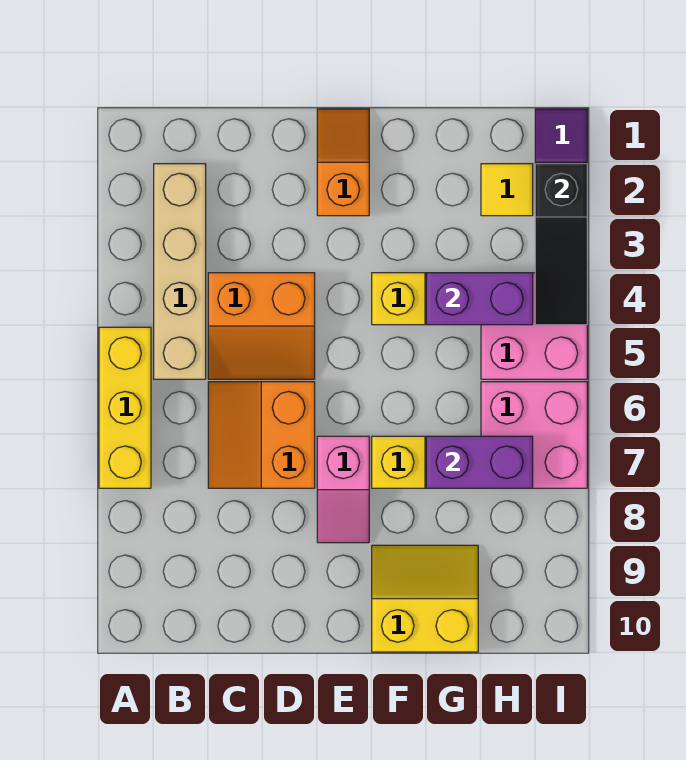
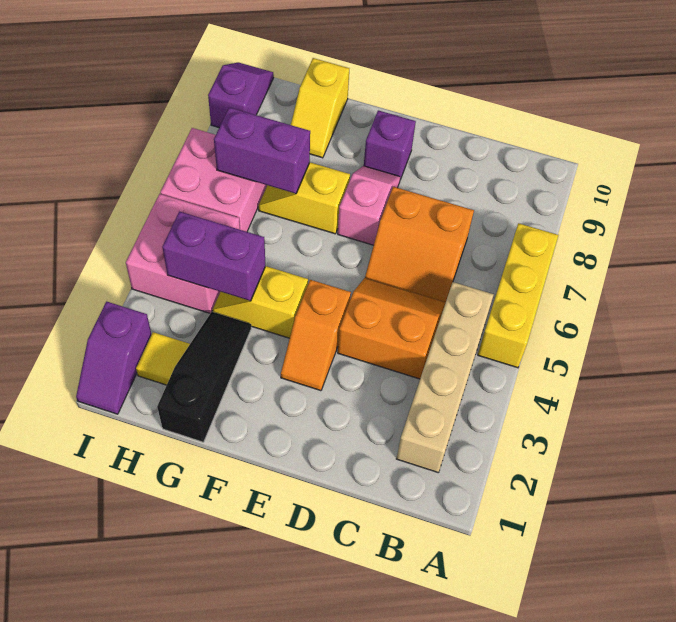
orange 2x2 slope [208,382,315,488] -> orange 2x2 slope turned to [365,187,474,302]
orange 1x2 slope [317,109,369,216] -> orange 1x2 slope moved to [281,280,351,391]
none -> purple 1x1 brick [364,110,416,180]
yellow 2x2 slope [372,545,478,652] -> yellow 1x2 slope [291,58,349,158]
black 1x3 slope [535,164,587,325] -> black 1x3 slope moved to [157,312,251,442]
none -> purple 1x2 slope [208,62,274,127]

